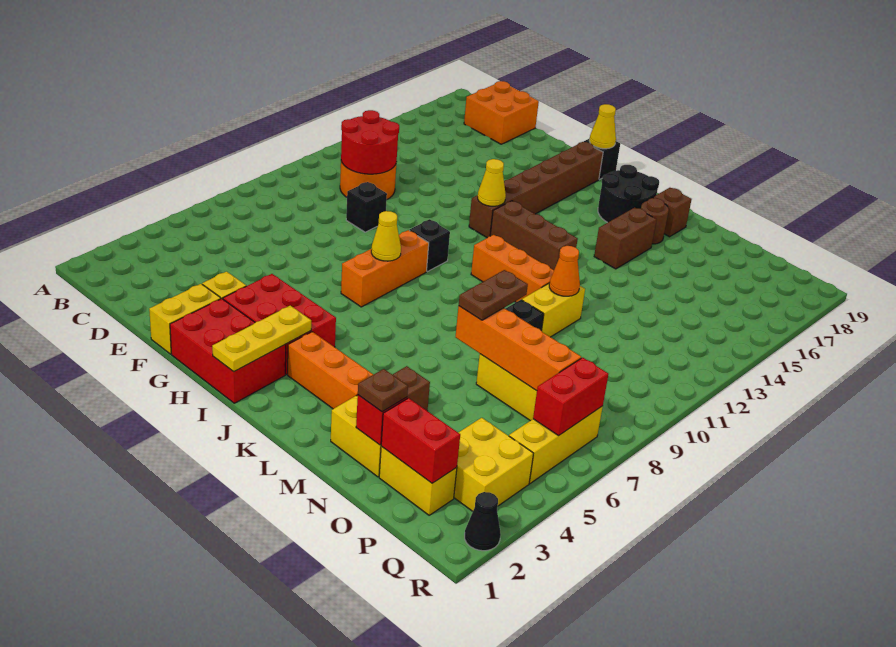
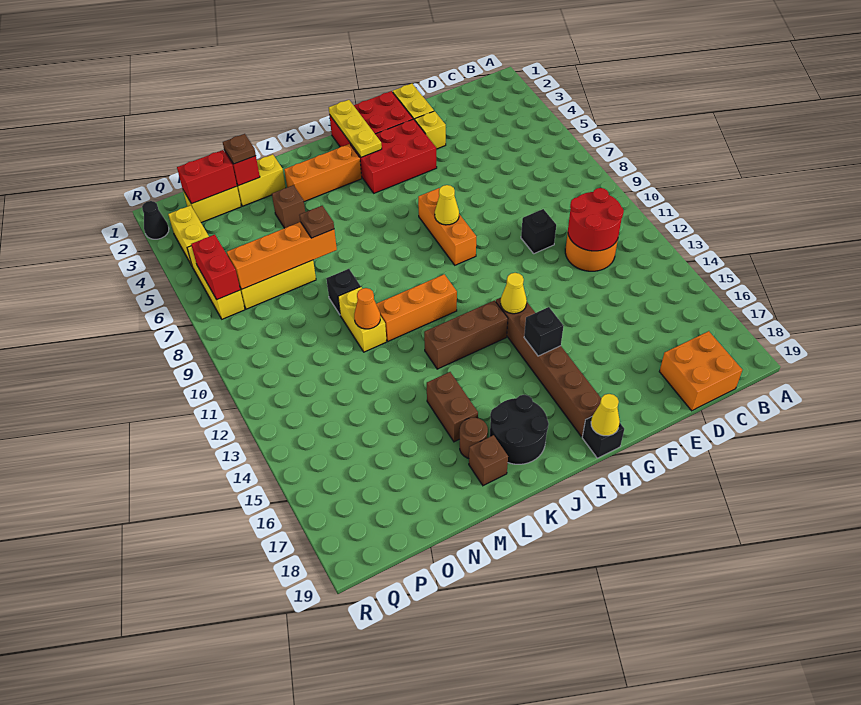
black 1x1 brick [409,219,450,272] -> black 1x1 brick moved to [524,307,563,356]
brown 1x2 plate [459,270,528,320] -> brown 1x1 plate [299,206,334,238]
yellow 2x2 brick [454,418,534,511] -> yellow 1x2 brick [168,205,209,265]

